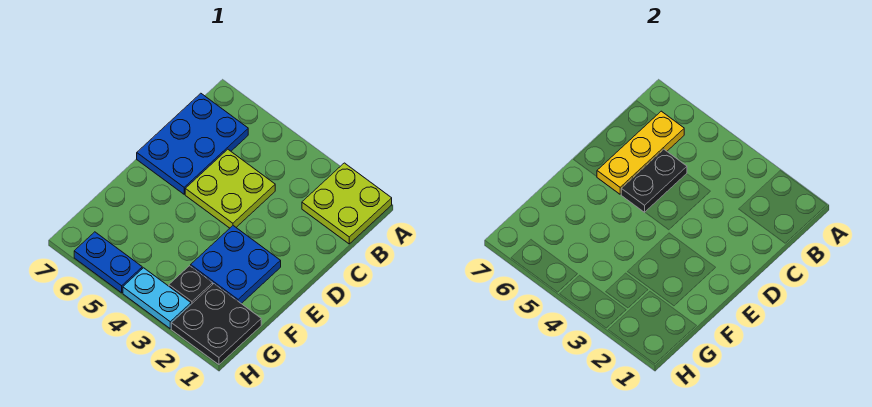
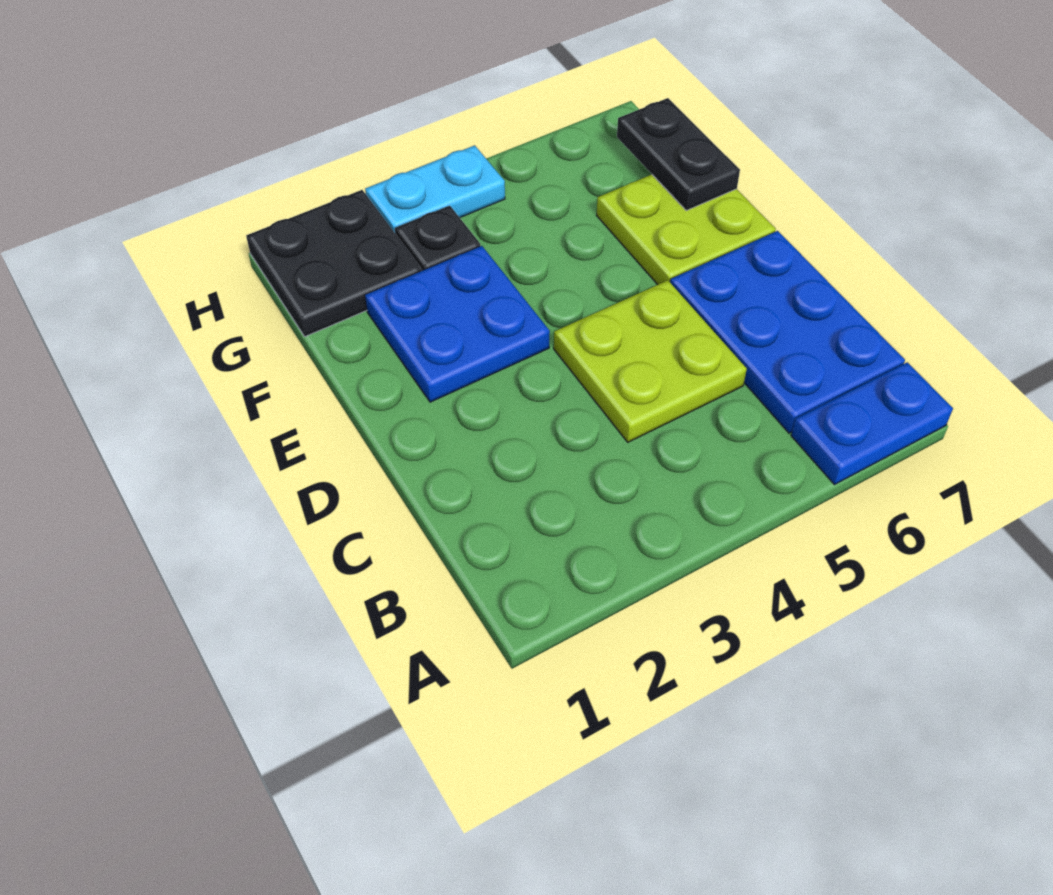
lime 2x2 plate [302,163,392,244] -> lime 2x2 plate moved to [597,175,776,285]
yellow 1x3 plate [597,111,684,194] -> none
black 1x2 plate [621,149,687,212] -> black 1x2 plate moved to [617,98,740,210]
blue 1x2 plate [74,232,142,293] -> blue 1x2 plate moved to [791,362,953,485]

